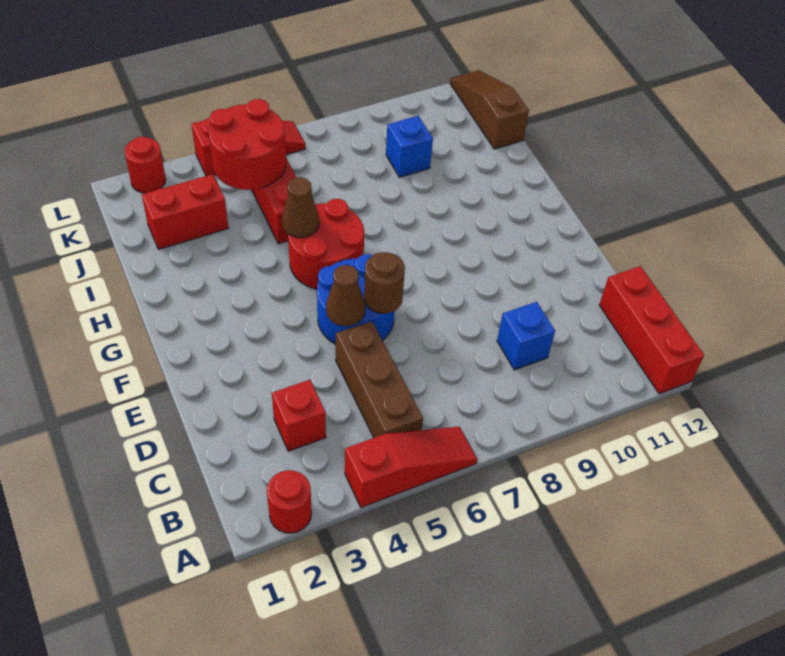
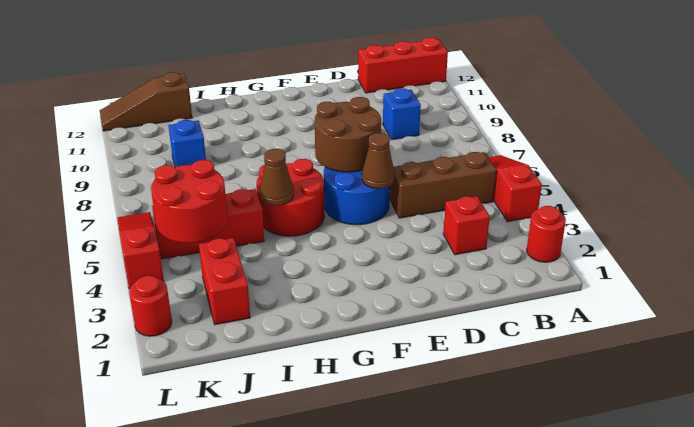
brown 1x1 round brick [364,252,405,314] -> brown 2x2 round brick [315,97,381,172]

